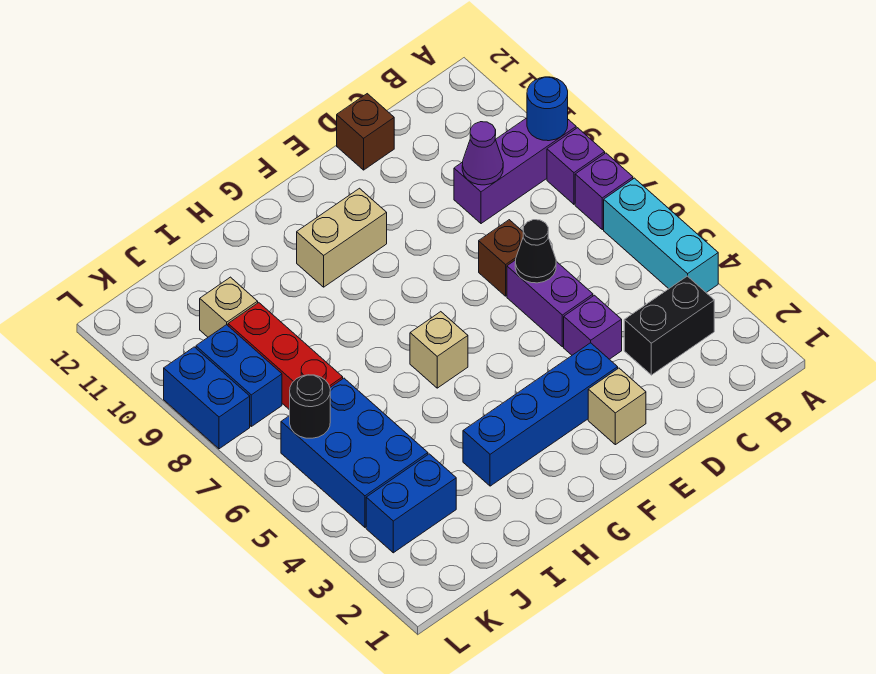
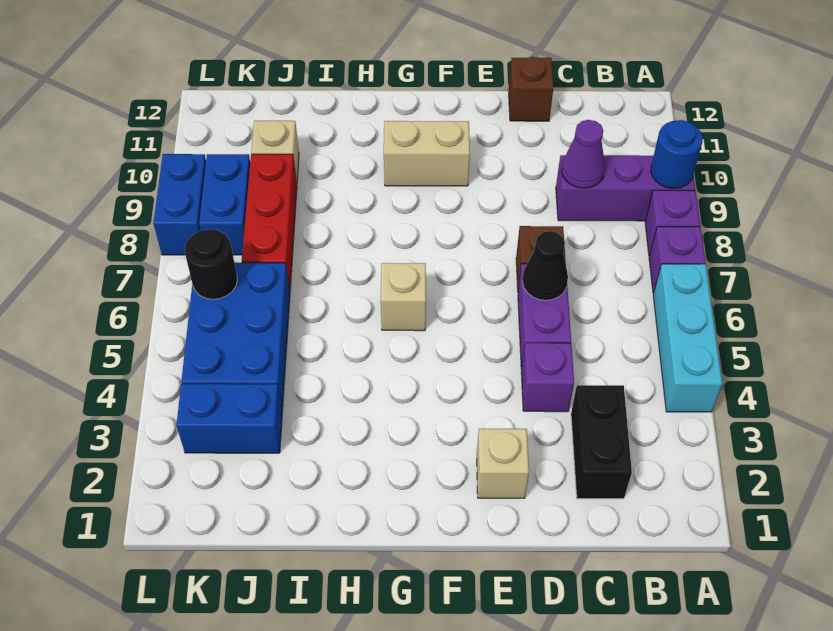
black 1x2 brick [624,276,714,375] -> black 1x2 brick turned to [571,385,632,499]
blue 1x4 brick [463,343,618,486] -> none

